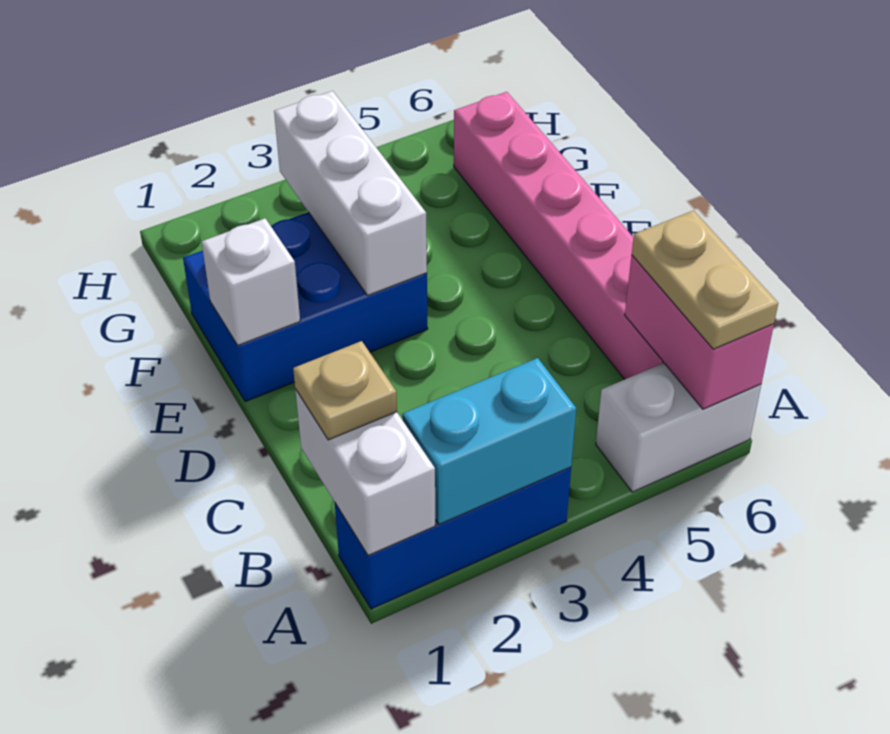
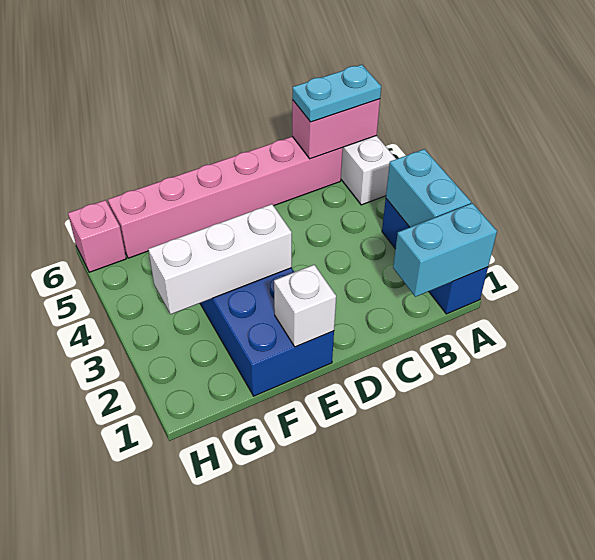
white 1x2 brick [295,389,435,555] -> cyan 1x2 brick [393,203,497,297]
tan 1x2 plate [632,211,778,349] -> cyan 1x2 plate [292,65,381,122]
tan 1x1 plate [293,341,397,440] -> none
none -> pink 1x1 brick [68,200,126,272]

